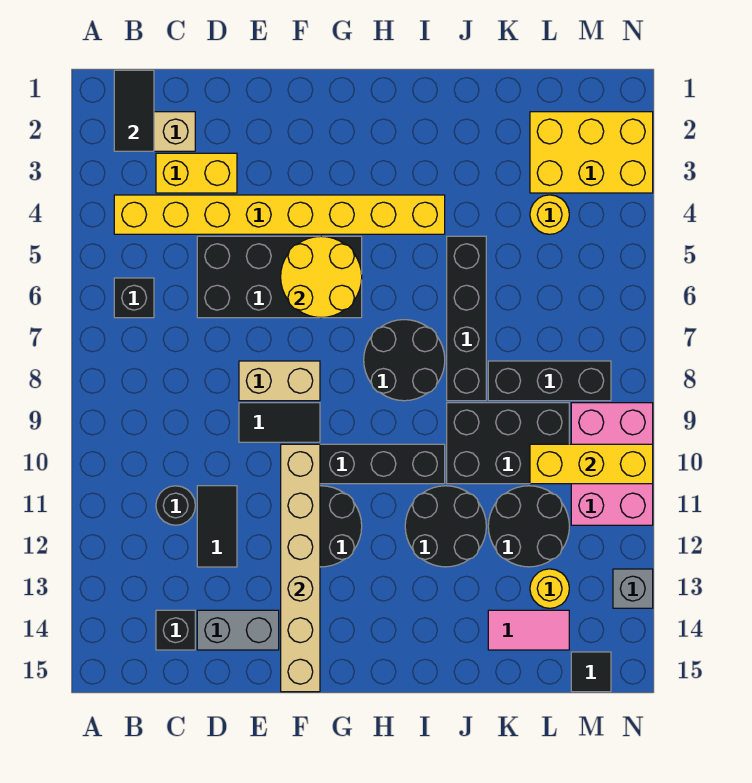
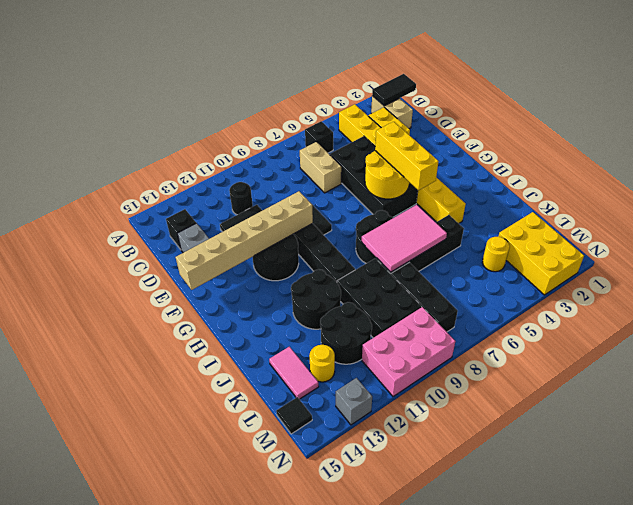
tan 1x2 brick [239,361,320,401] -> tan 1x2 brick moved to [300,142,341,193]
none -> pink 2x3 tile [362,205,447,272]
yellow 1x3 brick [530,444,653,484] -> yellow 1x3 brick moved to [375,122,439,190]

